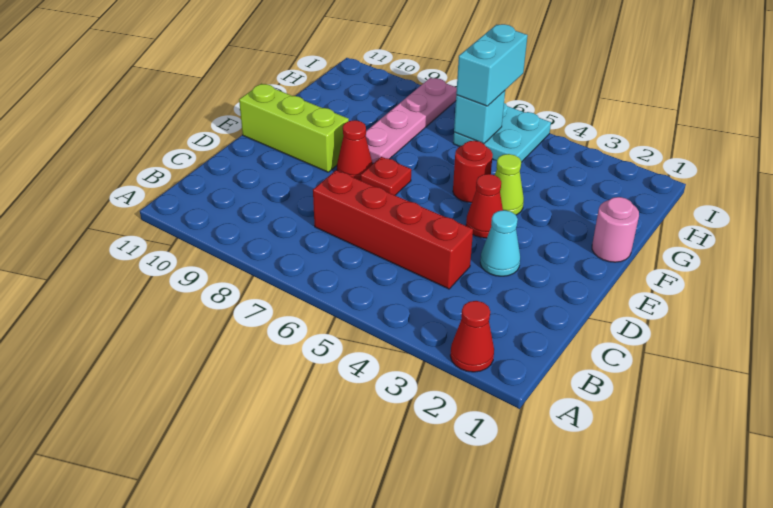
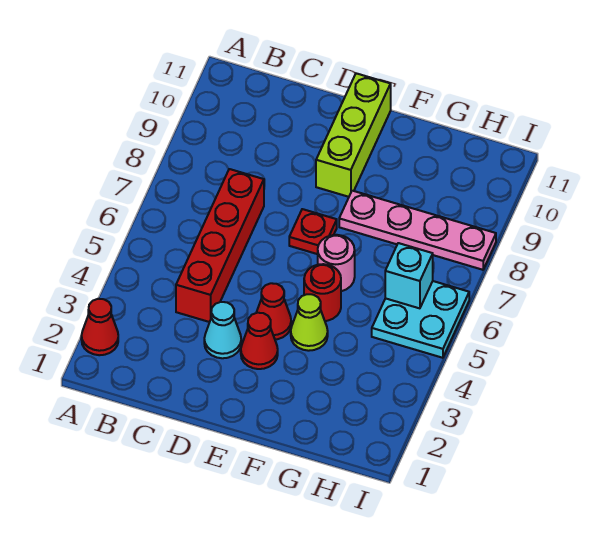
red 1x1 cone [337,120,373,180] -> red 1x1 cone moved to [241,313,278,369]
pink 1x1 round brick [592,197,639,262] -> pink 1x1 round brick moved to [318,235,355,291]
cyan 1x2 brick [456,24,528,106] -> none

